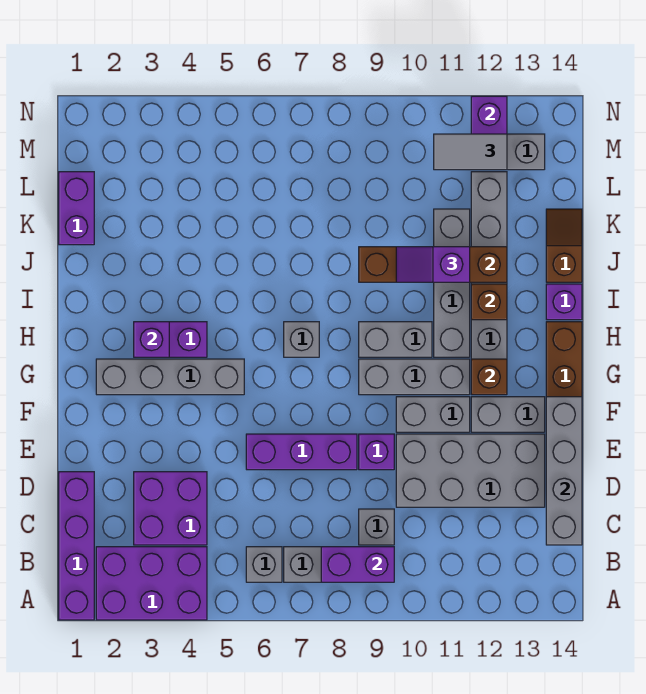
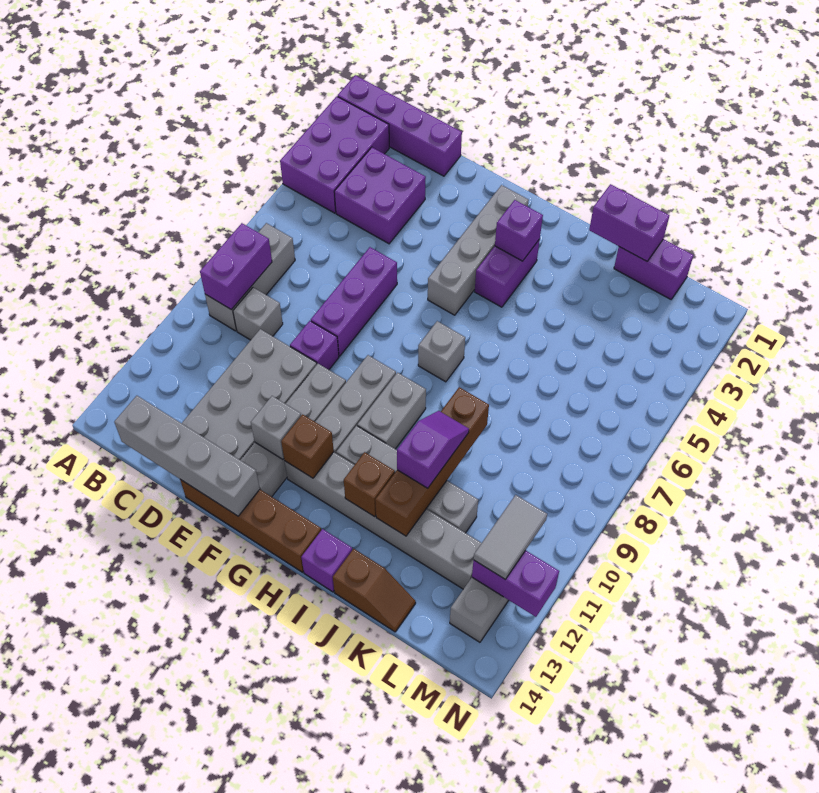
grey 1x1 brick [246,547,282,582] -> grey 1x1 brick moved to [251,396,301,459]
none -> purple 1x2 brick [589,184,670,261]

